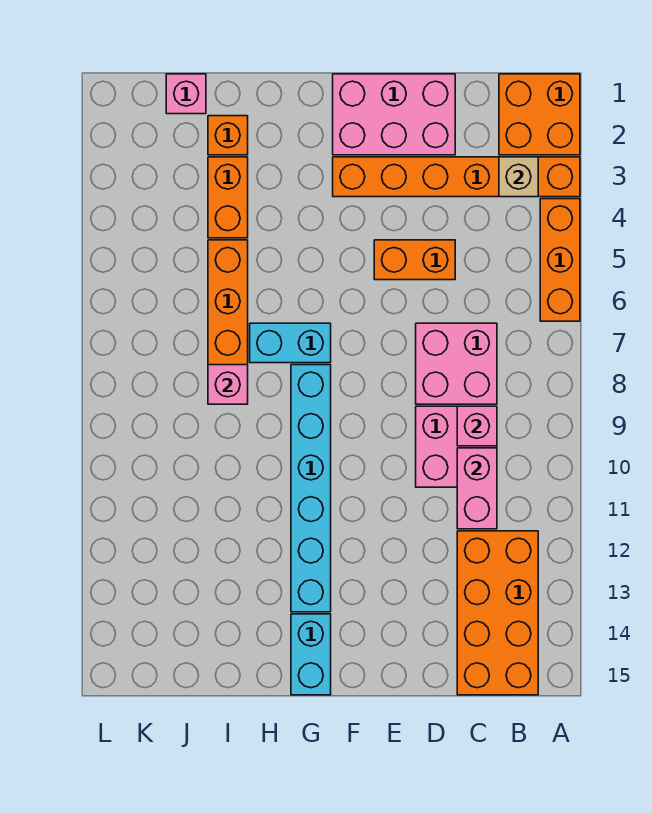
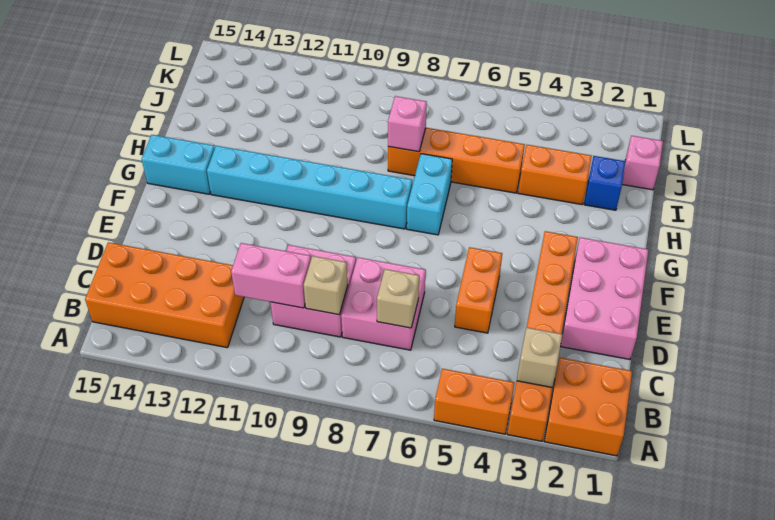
orange 1x3 brick [540,199,580,321] -> orange 1x2 brick [434,369,514,434]
none -> tan 1x1 brick [377,269,419,328]
pink 1x1 brick [457,406,497,446] -> tan 1x1 brick [304,256,348,315]
orange 1x1 brick [208,116,248,155] -> blue 1x1 brick [584,156,626,210]

